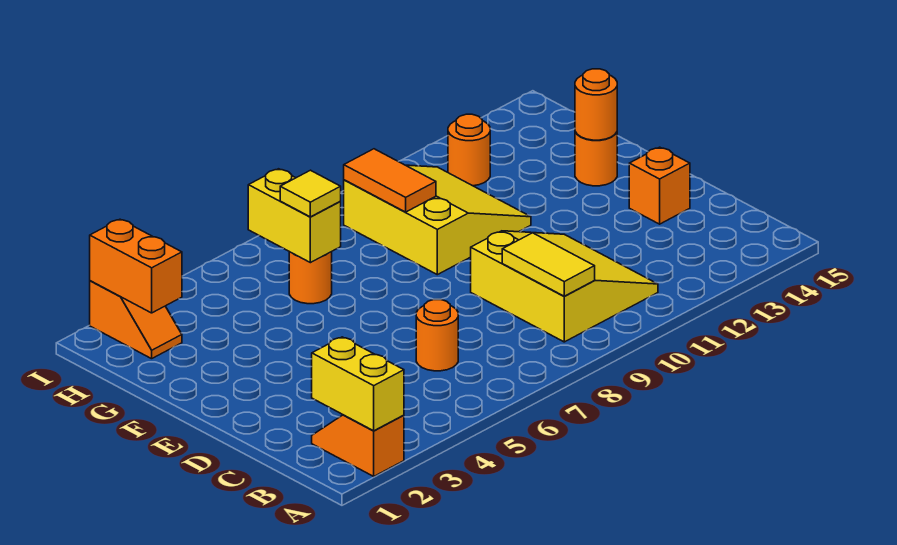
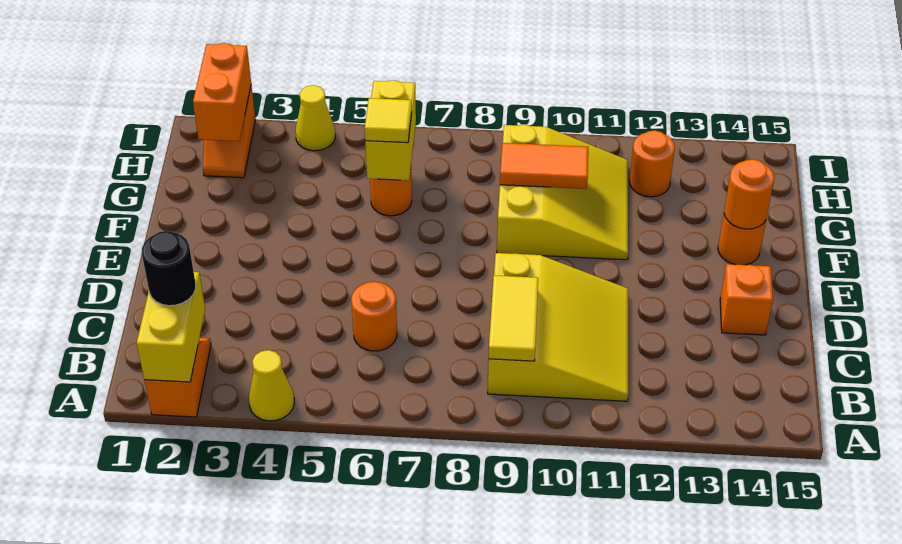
none -> yellow 1x1 cone [249,350,294,421]
none -> black 1x1 round brick [142,231,196,306]
orange 1x2 tile [344,149,436,212] -> orange 1x2 tile turned to [500,143,588,189]
none -> yellow 1x1 cone [296,85,335,151]

